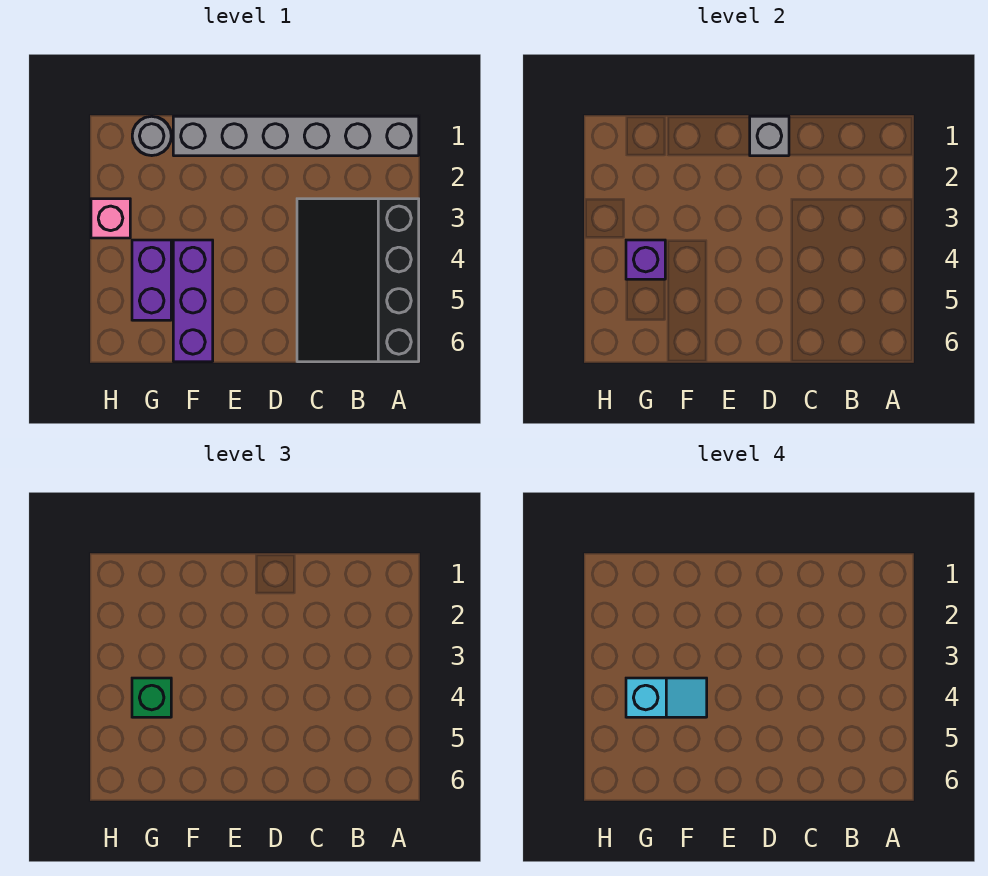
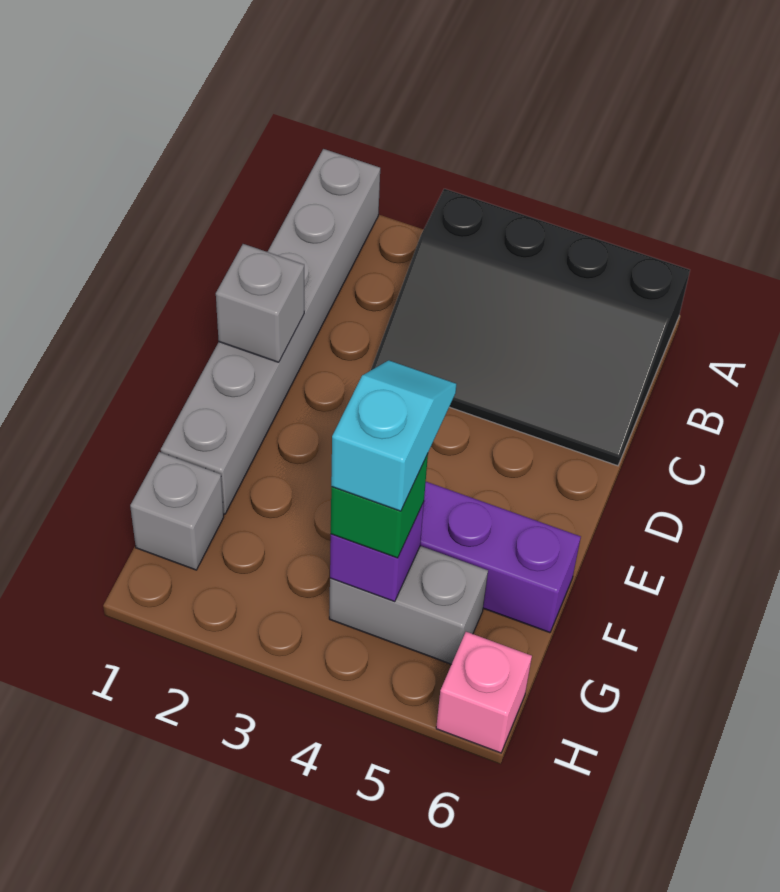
grey 1x1 round brick [132,116,171,156] -> grey 1x1 brick [130,452,224,570]
purple 1x2 brick [132,240,171,320] -> grey 1x2 brick [329,546,488,664]
pink 1x1 brick [91,199,130,238] -> pink 1x1 brick moved to [436,632,532,753]

